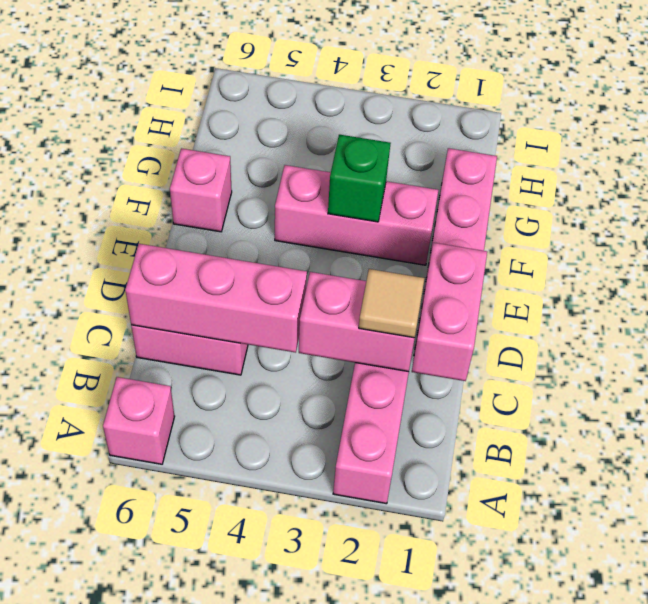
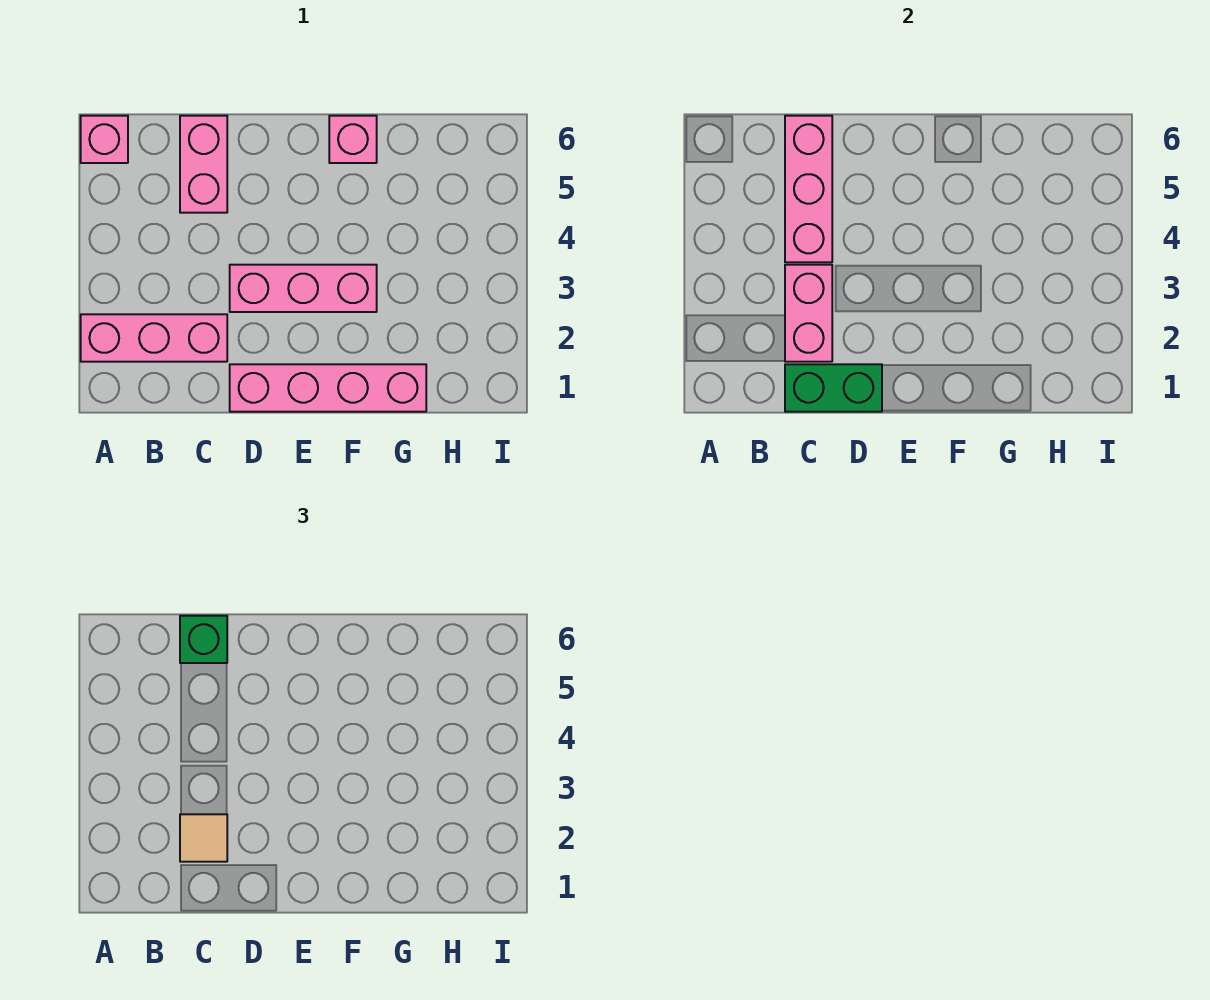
pink 1x2 brick [412,243,487,381] -> green 1x2 brick [785,364,882,412]
pink 1x3 brick [275,165,438,265] -> pink 1x3 brick turned to [230,265,377,312]
green 1x1 brick [328,135,391,222] -> green 1x1 brick moved to [180,616,227,663]

